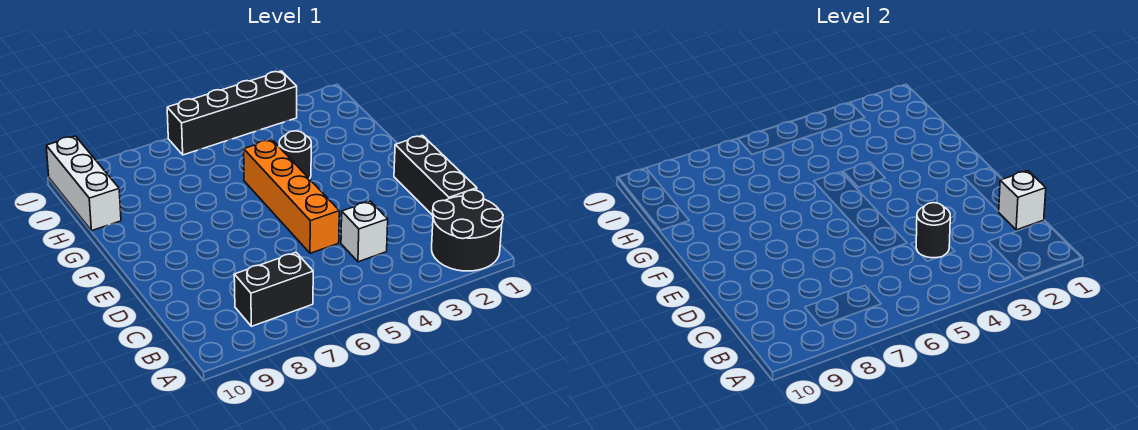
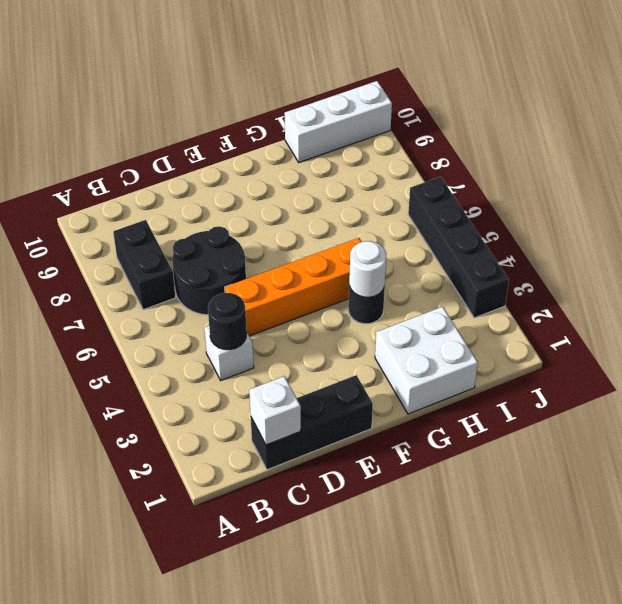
black 2x2 round brick [432,190,503,271] -> black 2x2 round brick moved to [172,226,246,315]
none -> white 2x2 brick [375,307,478,414]
none -> white 1x1 round brick [349,241,386,297]

